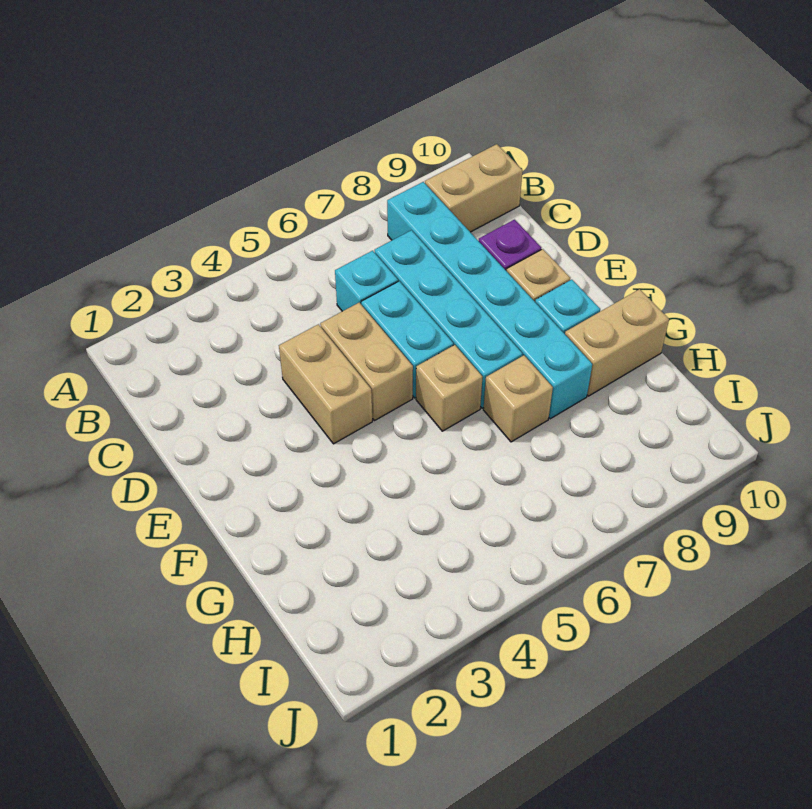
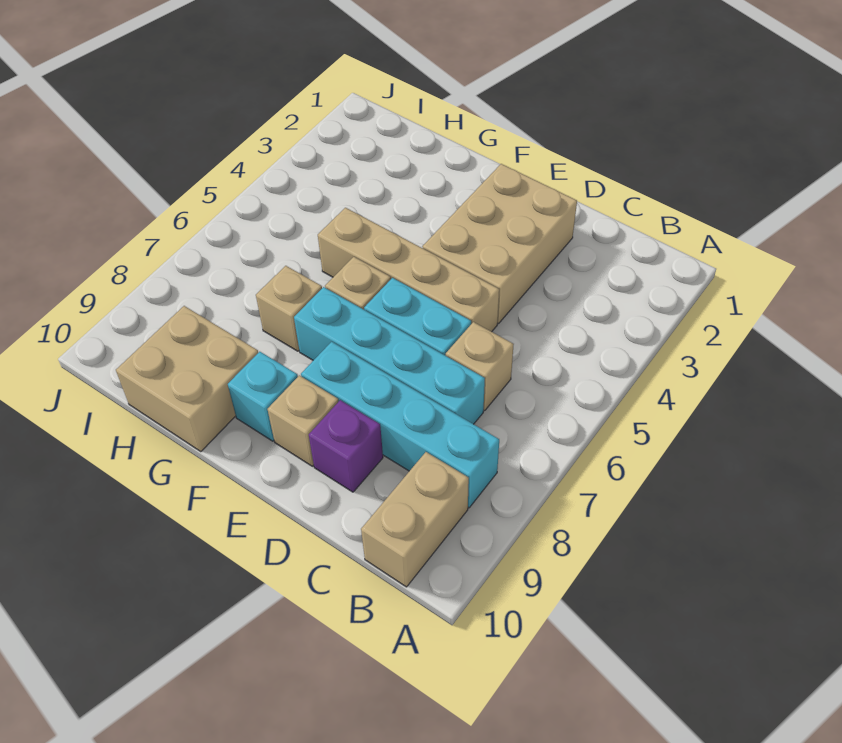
cyan 1x6 brick [387,182,592,419] -> cyan 1x4 brick [301,342,499,508]
cyan 1x1 brick [335,251,398,311] -> tan 1x1 brick [446,322,514,411]
tan 1x2 brick [279,324,372,444] -> tan 2x3 brick [422,164,577,323]
tan 1x2 brick [320,303,413,421] -> tan 1x4 brick [318,208,499,332]
tan 1x2 brick [565,289,669,396] -> tan 2x2 brick [116,306,258,452]

